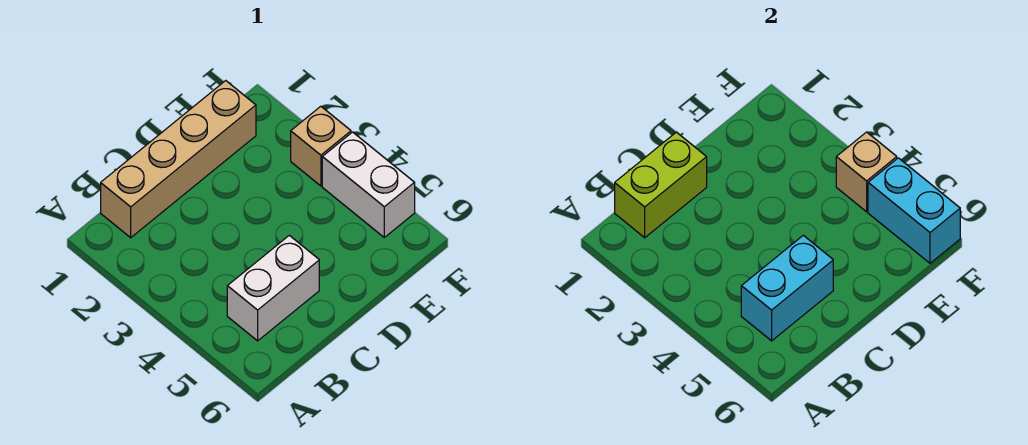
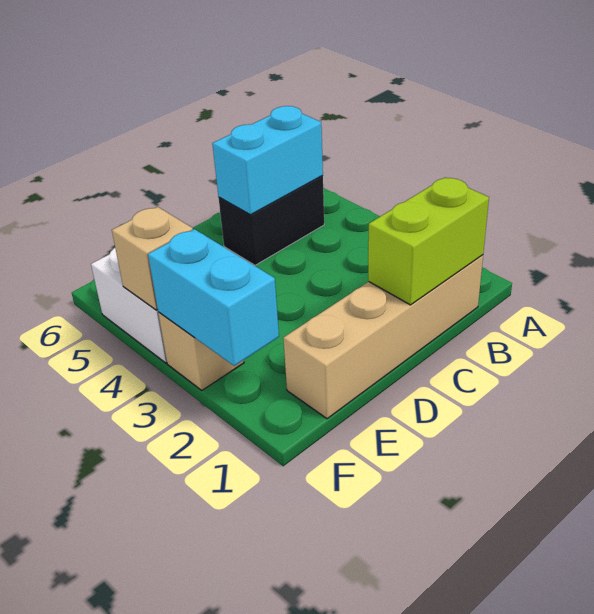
white 1x2 brick [227,235,319,341] -> black 1x2 brick [219,176,324,265]
cyan 1x2 brick [868,158,960,263] -> cyan 1x2 brick moved to [148,229,279,366]

